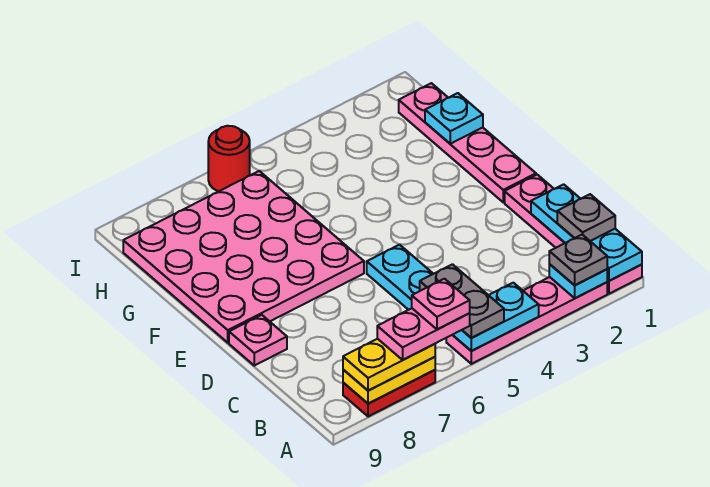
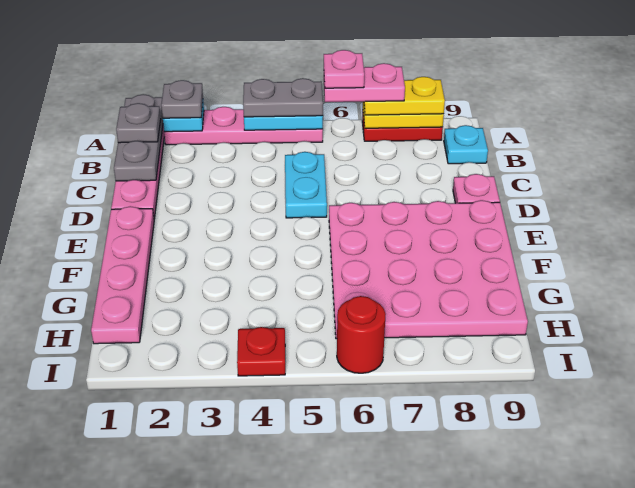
cyan 1x3 plate [531,184,642,281] -> grey 1x3 plate [114,94,163,181]
grey 1x2 plate [420,264,504,338] -> grey 1x2 plate turned to [243,78,323,117]
cyan 1x1 plate [425,93,483,144] -> cyan 1x1 plate moved to [444,125,488,164]
none -> red 1x1 plate [237,327,285,376]

